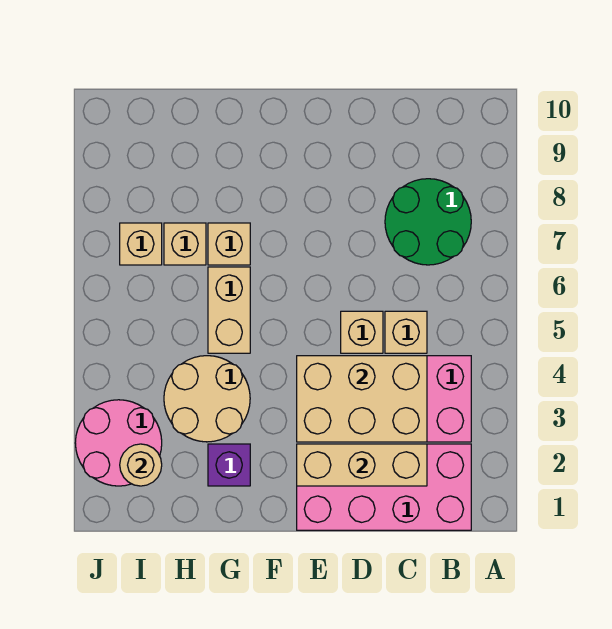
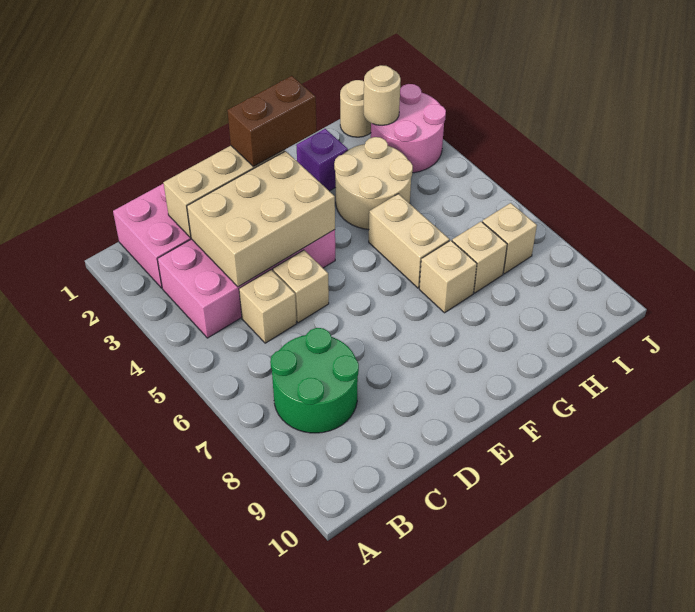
none -> brown 1x2 brick [227,76,317,167]
none -> tan 1x1 round brick [340,80,371,137]

